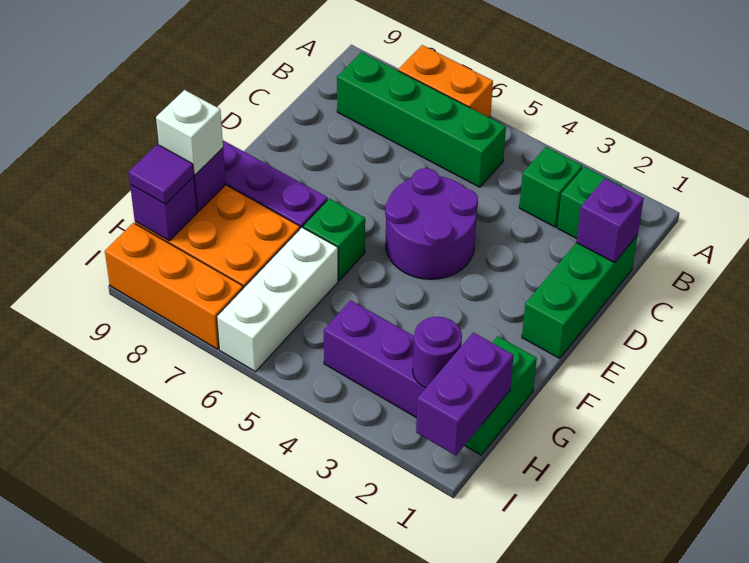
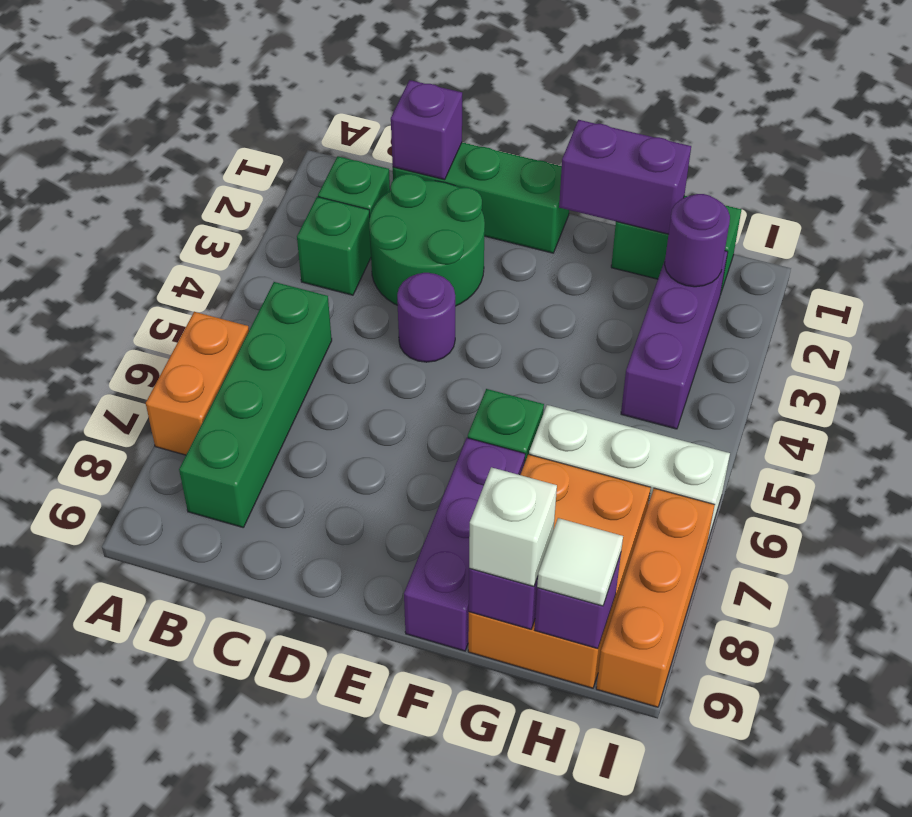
none -> green 2x2 round brick [369,174,485,306]
purple 2x2 round brick [385,168,478,279] -> purple 1x1 round brick [397,273,455,362]
purple 1x2 brick [416,333,514,456] -> purple 1x2 brick moved to [559,120,691,234]
purple 1x1 tile [129,144,194,204] -> white 1x1 tile [537,518,623,606]

